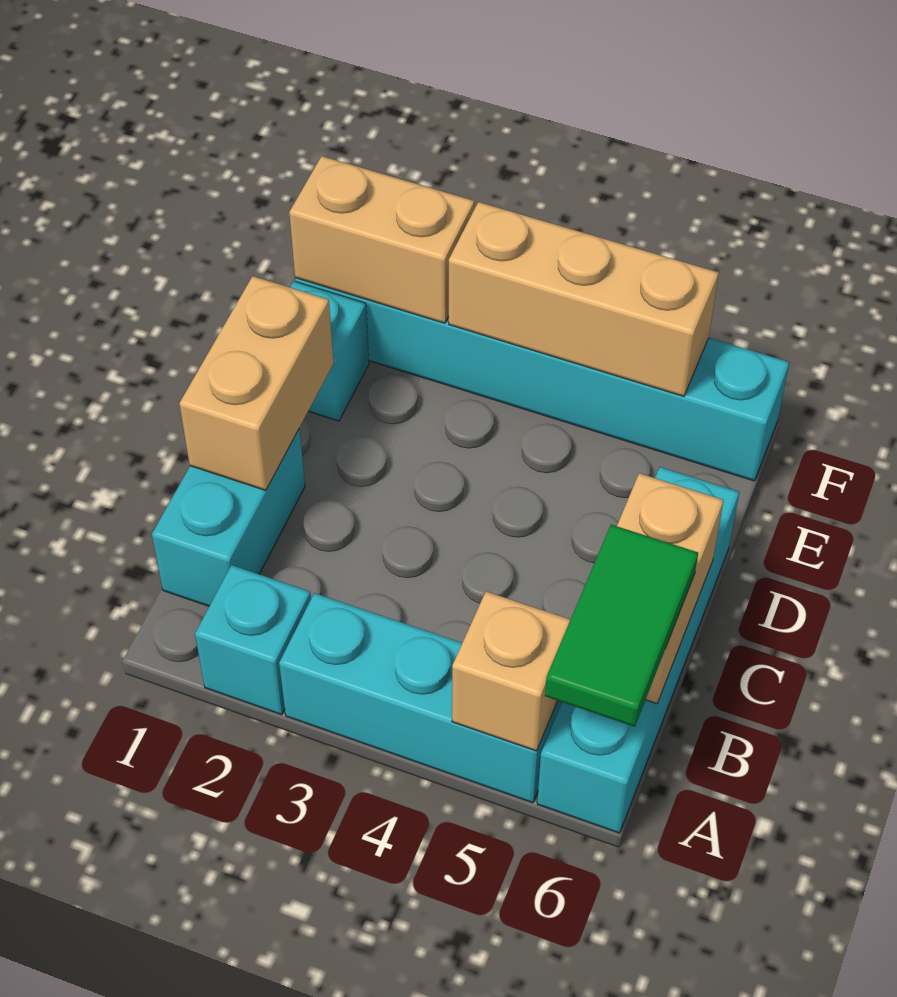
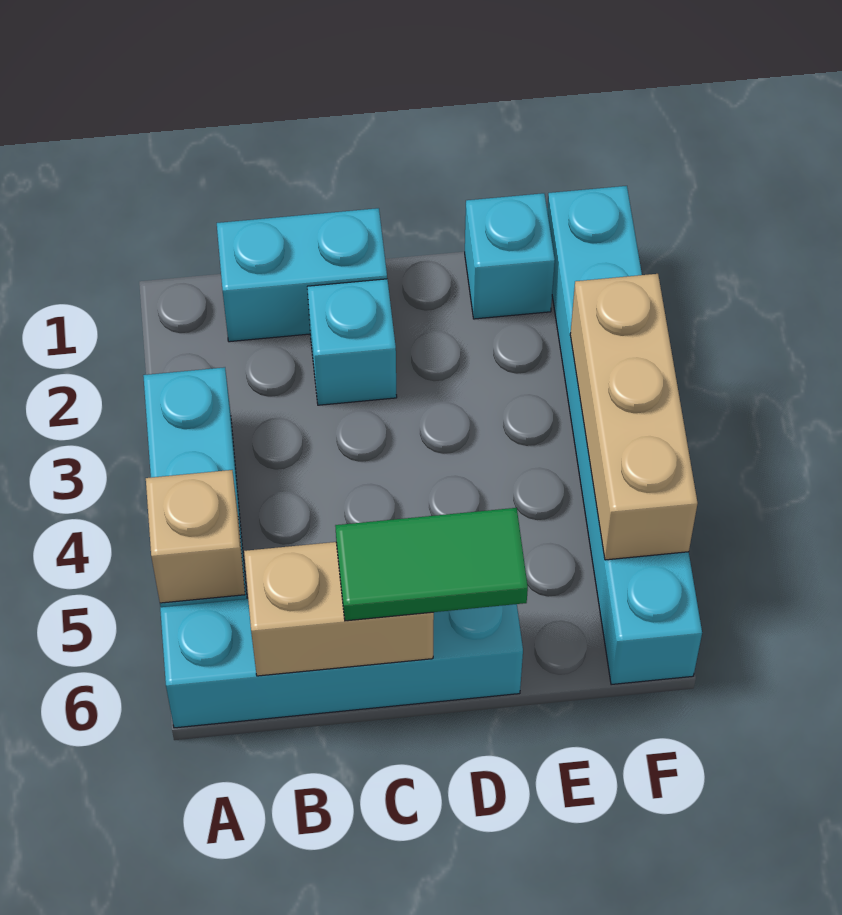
cyan 1x1 brick [195,565,311,715] -> cyan 1x1 brick moved to [307,279,397,405]
green 1x2 tile [545,525,698,727] -> green 1x2 tile moved to [335,508,528,621]
tan 1x2 brick [179,276,333,491] -> none
tan 1x2 brick [289,156,474,323] -> none

